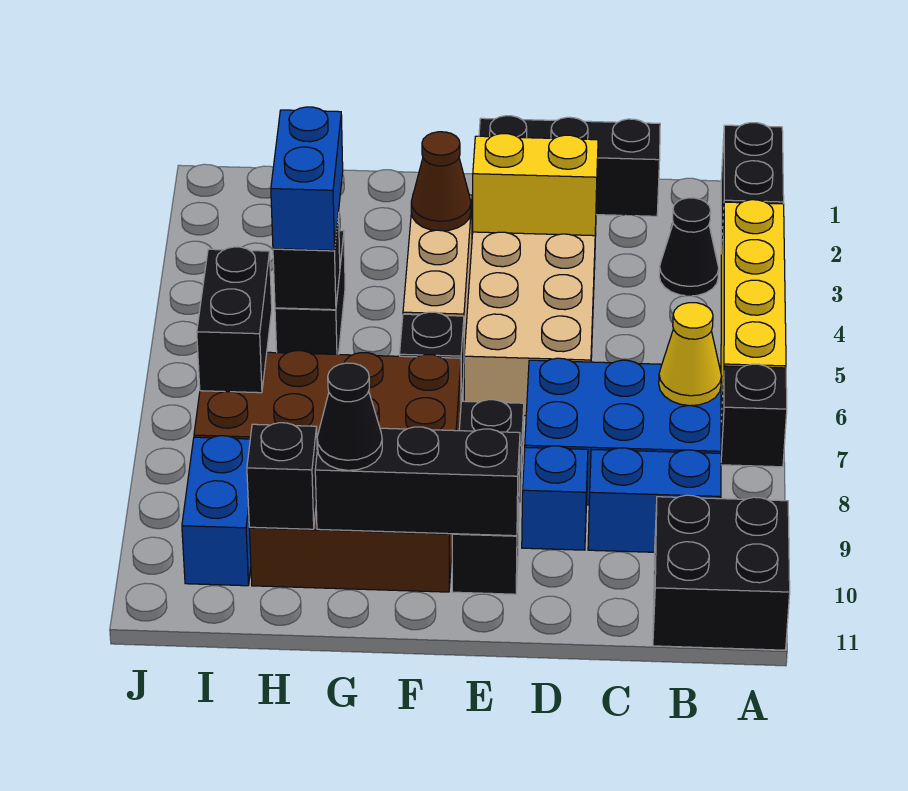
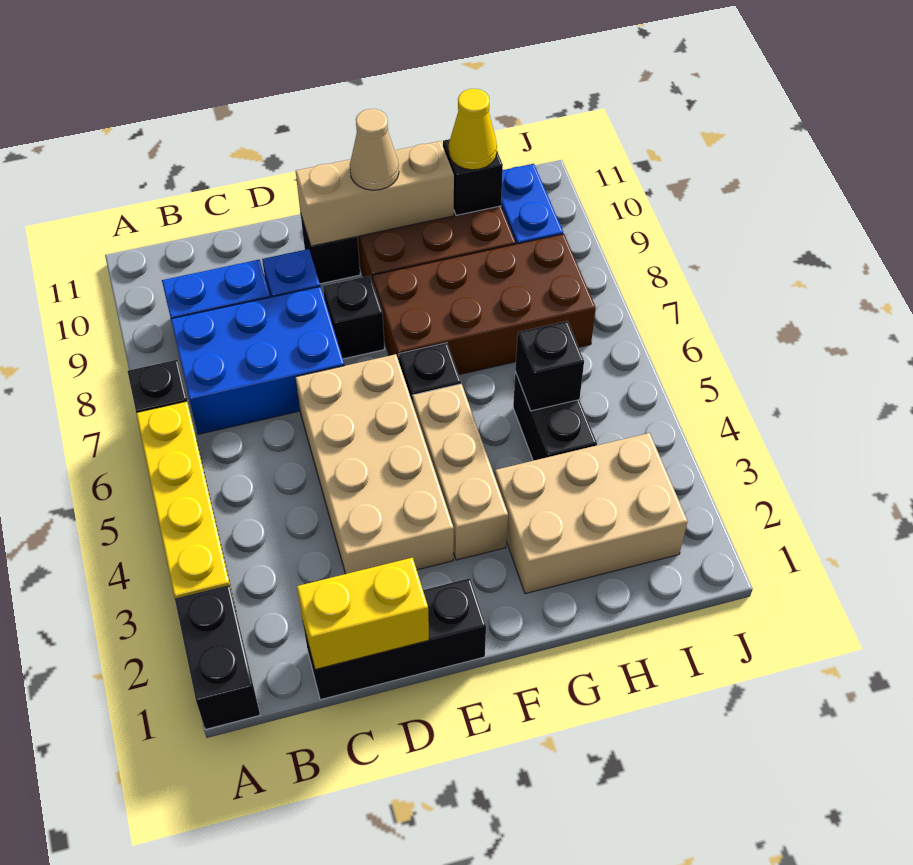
black 2x2 brick [653,495,790,650] -> none
black 1x1 cone [659,198,719,296] -> none
yellow 1x1 cone [659,303,722,406] -> yellow 1x1 cone moved to [449,89,497,170]
yellow 1x2 brick [473,134,598,236] -> yellow 1x2 brick moved to [297,558,429,669]
black 1x3 brick [315,427,520,536] -> tan 1x3 brick [296,141,454,246]
brown 1x1 cone [411,132,471,231] -> none
none -> tan 1x1 cone [350,109,399,190]
none -> tan 2x3 brick [495,433,688,594]
black 1x1 cone [317,363,382,470] -> none
blue 1x2 brick [271,107,343,250] -> none
black 1x2 brick [197,247,272,393] -> none

